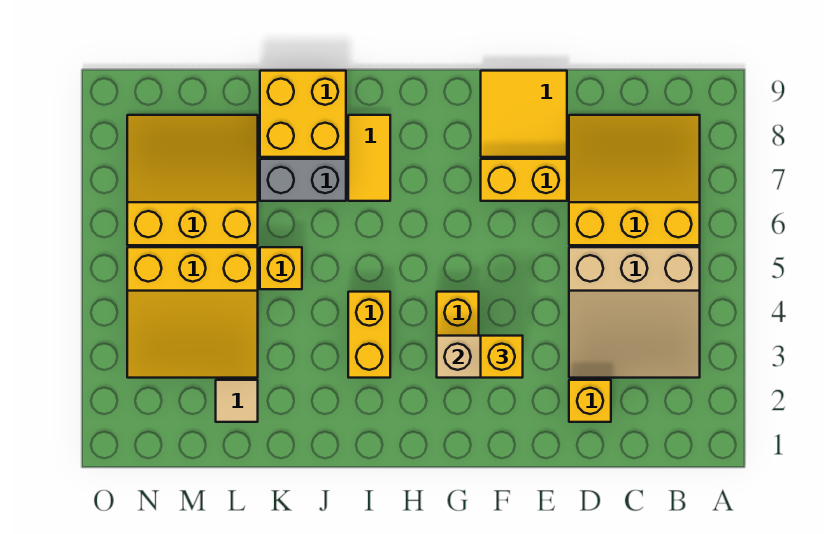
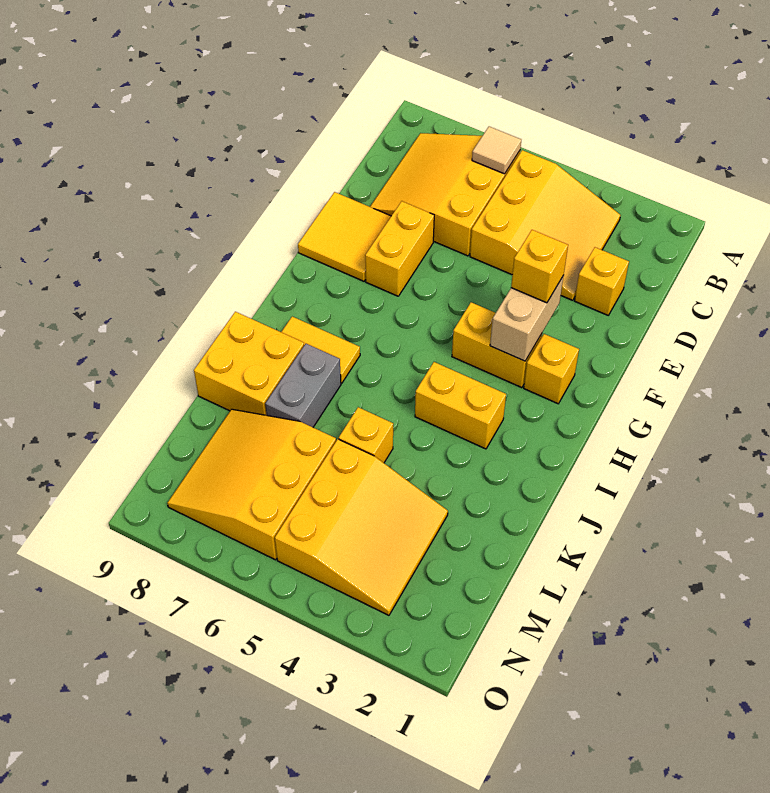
tan 3x3 slope [569,247,700,378] -> yellow 3x3 slope [470,150,620,300]
none -> yellow 1x1 brick [524,334,579,404]
tan 1x1 tile [216,380,258,422] -> tan 1x1 tile moved to [472,127,521,174]

